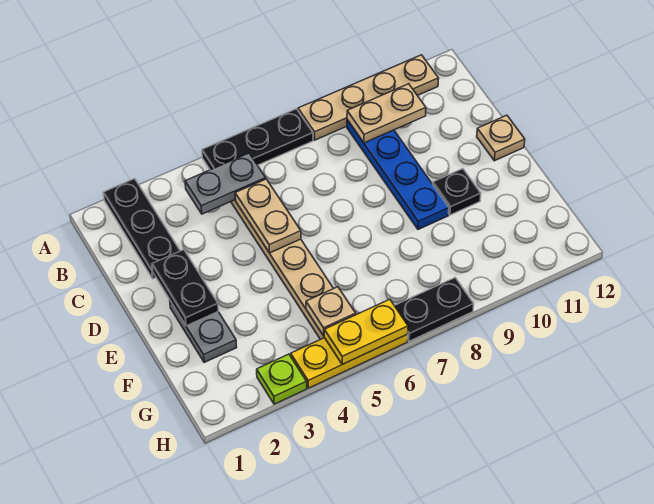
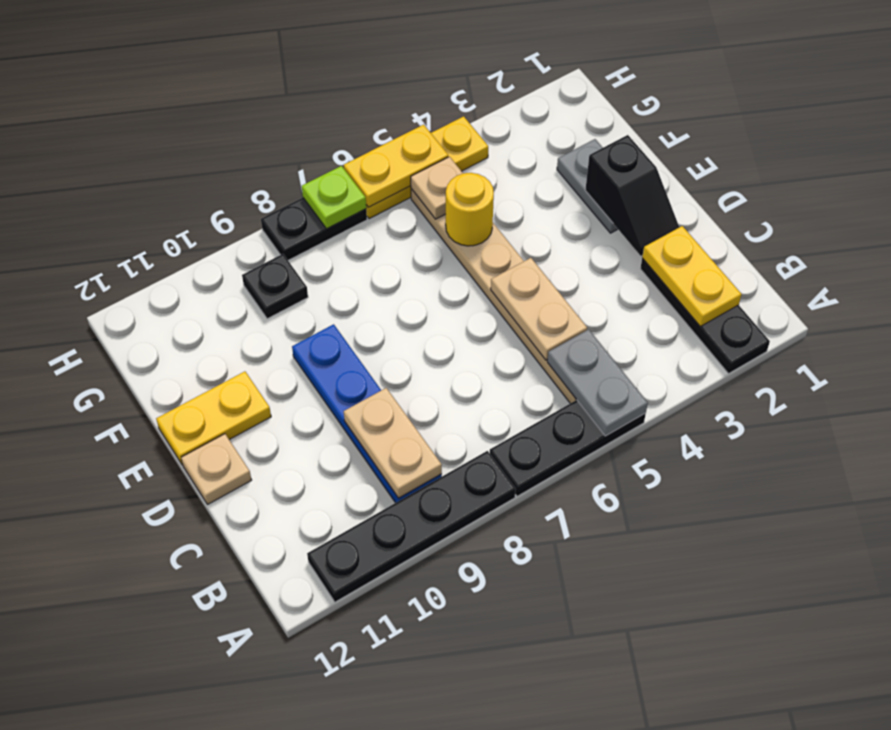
tan 1x4 plate [298,55,439,140] -> black 1x4 plate [307,451,516,602]
none -> yellow 1x2 plate [642,226,742,326]
grey 1x2 plate [185,153,266,214] -> grey 1x2 plate turned to [547,329,648,436]
tan 1x2 plate [347,84,426,143] -> tan 1x2 plate turned to [344,388,442,498]
black 1x2 plate [152,250,218,326] -> black 1x2 slope [585,135,679,256]
black 1x1 plate [433,169,481,215] -> black 1x1 plate moved to [242,254,308,319]
none -> yellow 1x2 plate [156,372,271,465]
none -> yellow 1x1 round brick [446,173,494,246]
lime 1x1 plate [257,354,307,404] -> lime 1x1 plate moved to [302,166,366,229]

